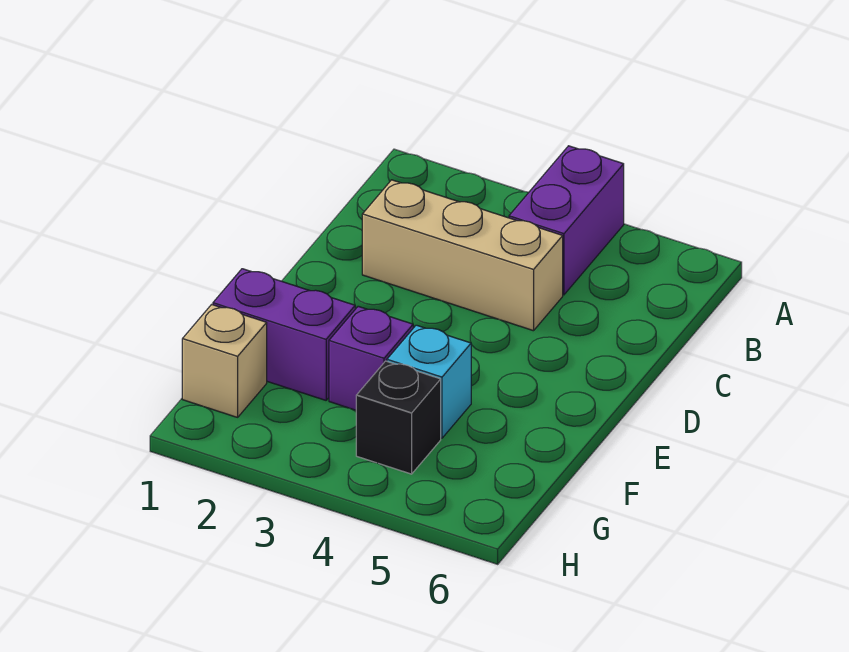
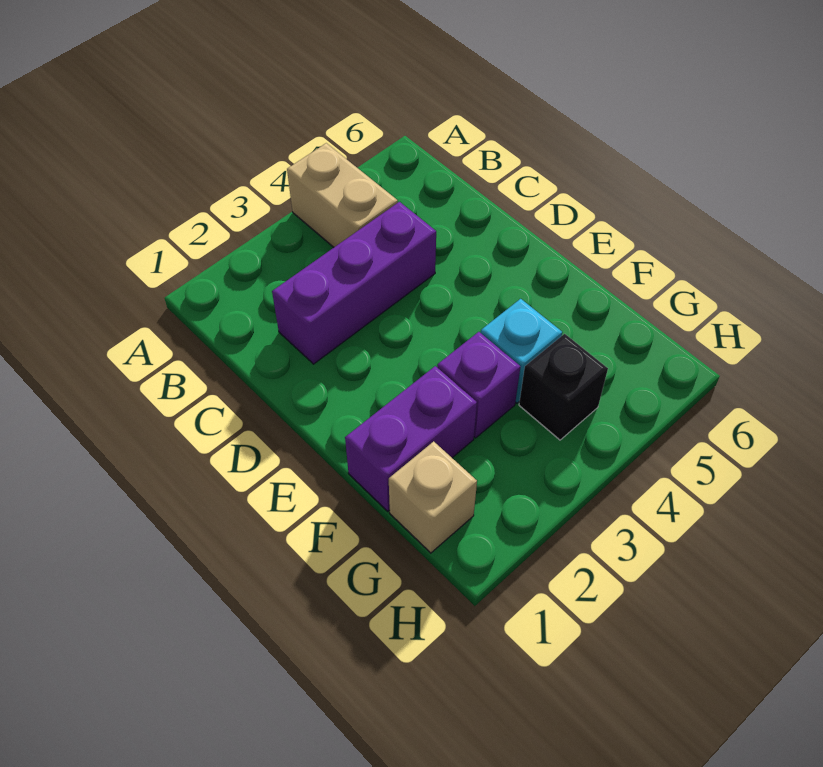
purple 1x2 brick [509,146,624,295] -> tan 1x2 brick [287,143,398,247]
tan 1x3 brick [362,180,563,331] -> purple 1x3 brick [272,202,436,364]

